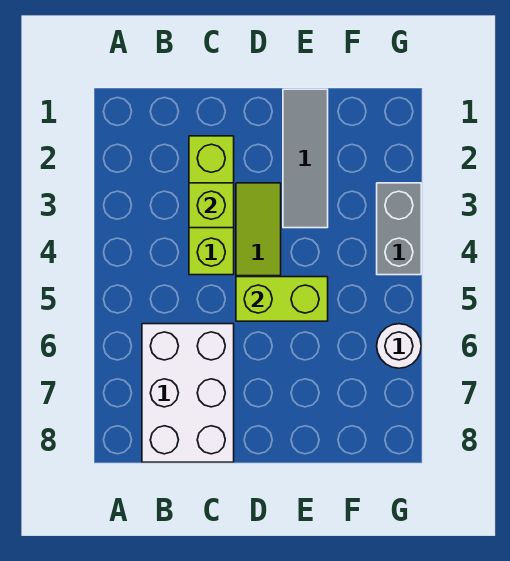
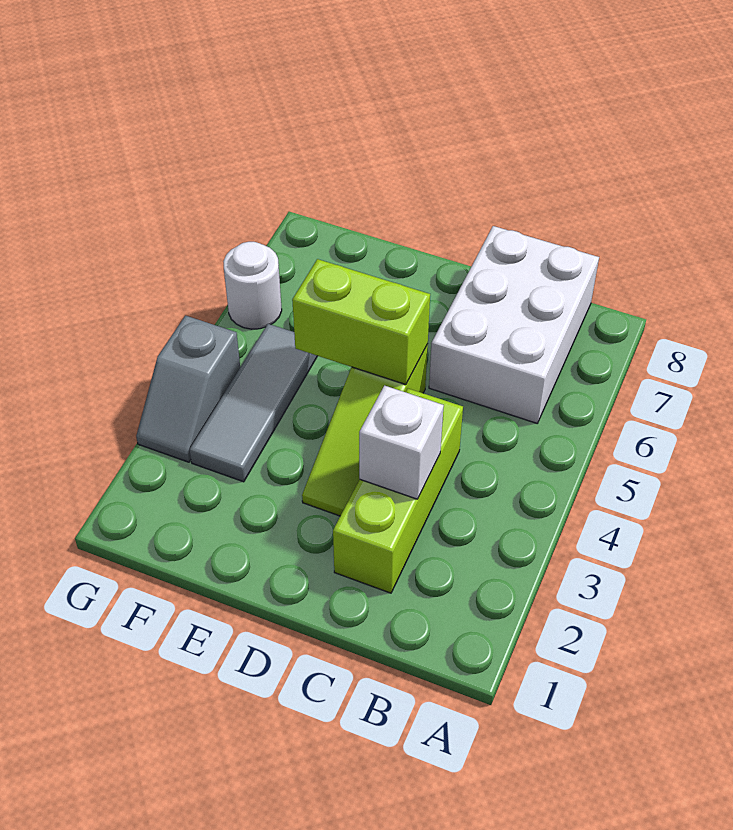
lime 1x1 brick [189,183,234,228] -> white 1x1 brick [359,386,444,499]
grey 1x3 tile [283,89,328,228] -> grey 1x3 tile moved to [189,324,317,482]
grey 1x2 brick [377,183,421,275] -> grey 1x2 slope [136,316,240,462]

